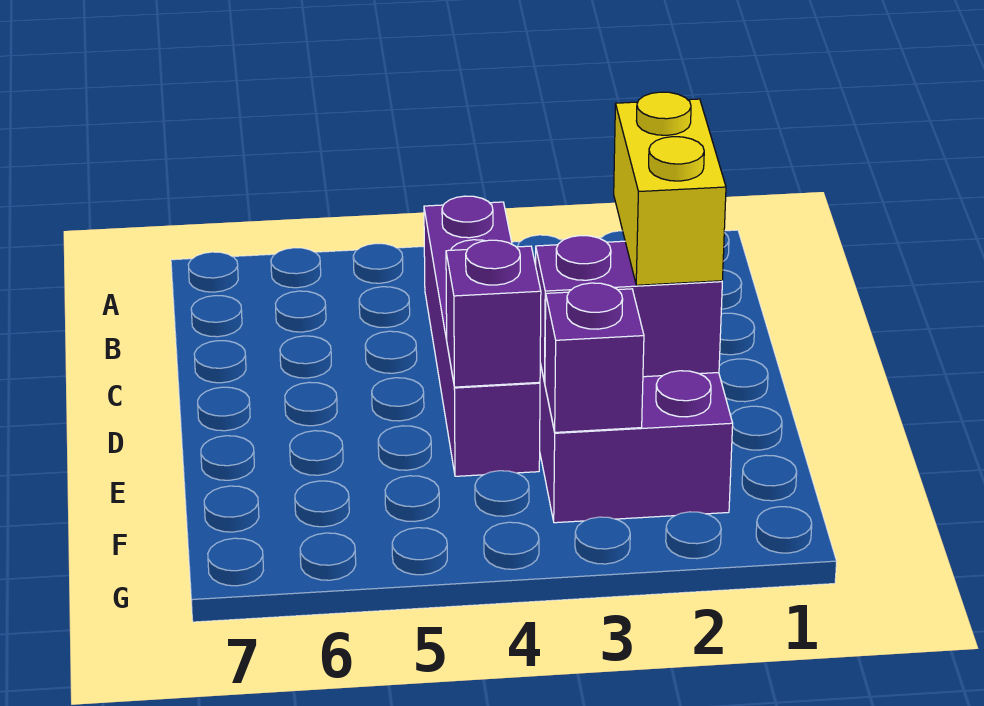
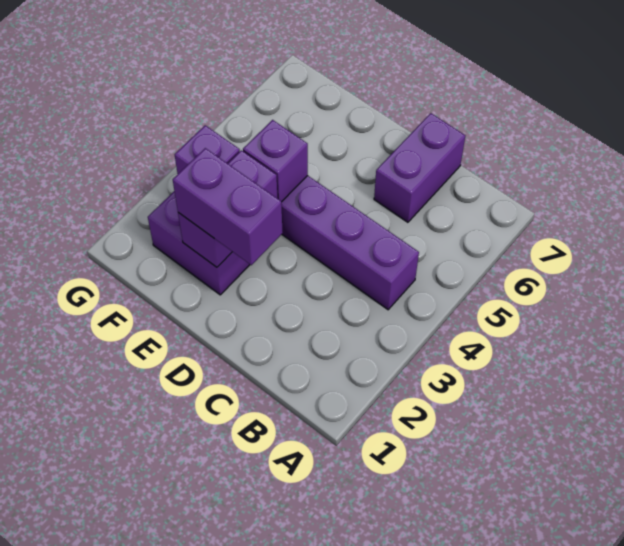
none -> purple 1x2 brick [374,113,465,222]
yellow 1x2 brick [614,92,726,285] -> purple 1x2 brick [173,148,283,265]

